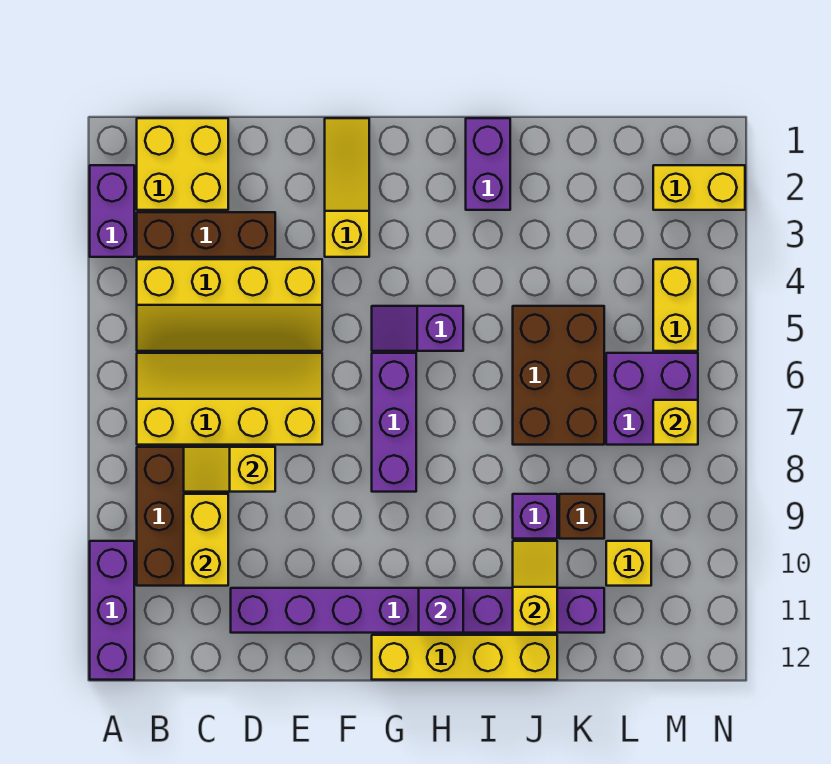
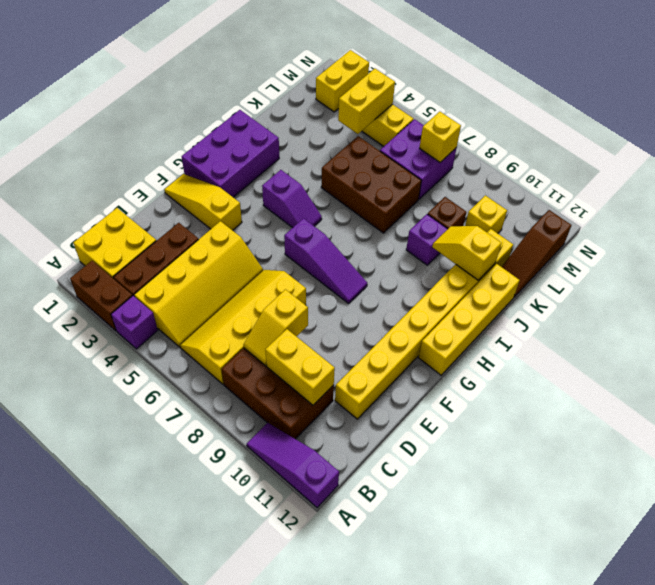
purple 1x2 brick [90,165,134,257] -> brown 1x2 brick [70,261,132,331]
purple 1x3 brick [90,541,134,680] -> purple 1x3 slope [247,423,339,508]
purple 1x8 brick [231,588,604,633] -> yellow 1x8 brick [335,229,513,419]
purple 1x2 slope [372,306,463,351] -> purple 1x2 slope turned to [262,170,322,228]
purple 1x3 brick [372,353,416,492] -> purple 1x3 slope [284,218,367,303]
purple 1x1 brick [419,588,463,633] -> purple 1x1 brick moved to [111,296,158,349]
purple 1x2 brick [466,118,510,210] -> purple 2x3 brick [182,110,279,197]
none -> brown 1x3 slope [502,210,571,297]
none -> yellow 1x2 brick [338,69,395,134]

